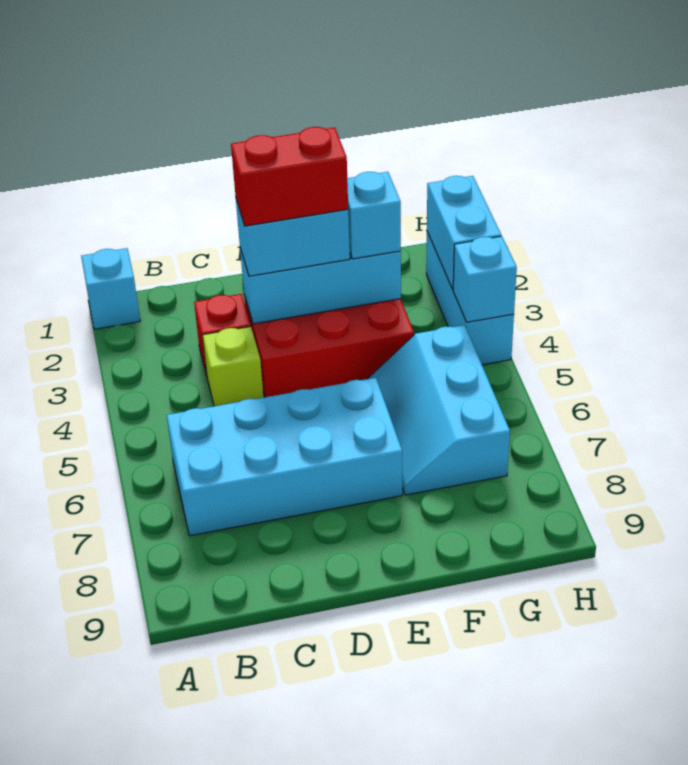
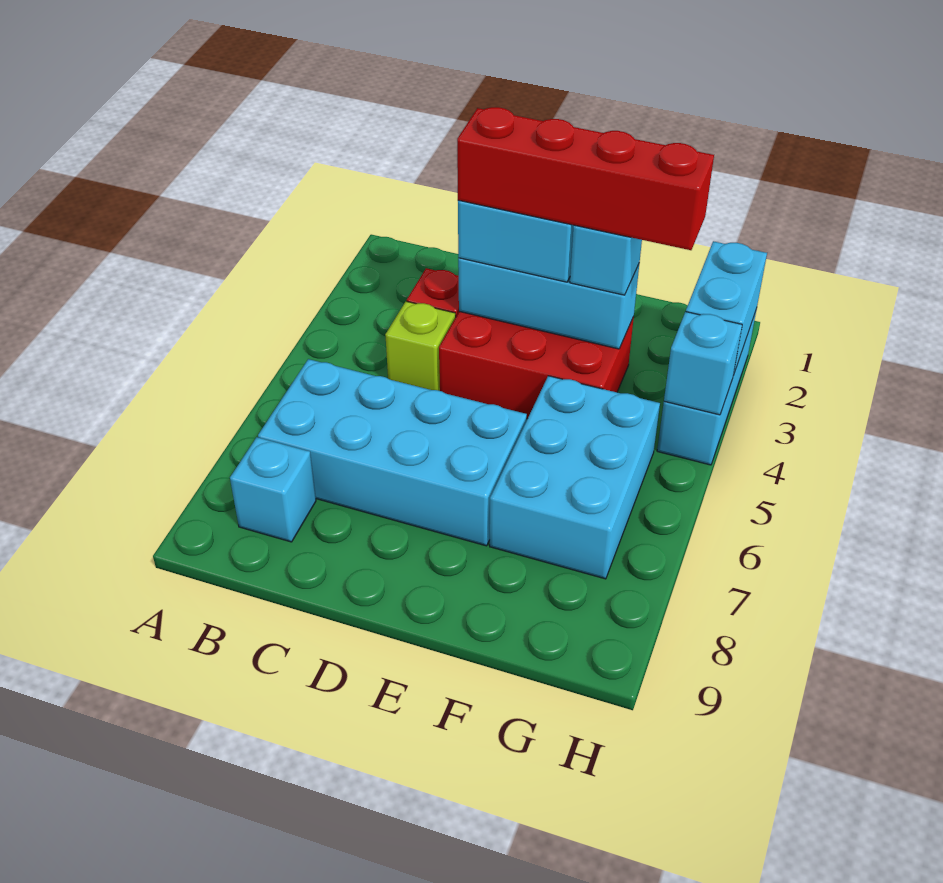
cyan 1x1 brick [81,248,140,329] -> cyan 1x1 brick moved to [230,437,316,542]
red 1x2 brick [231,127,348,226] -> red 1x4 brick [457,107,714,250]
cyan 2x3 slope [367,325,510,495] -> cyan 2x3 brick [490,376,660,579]

